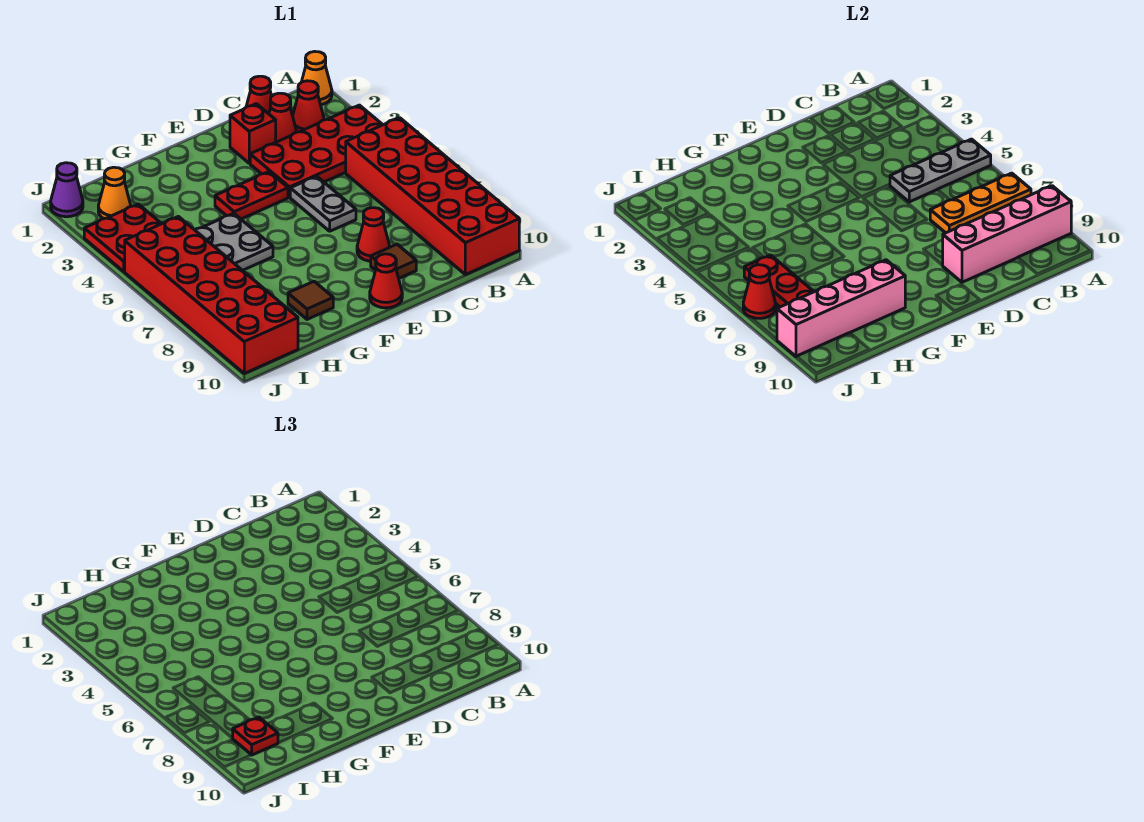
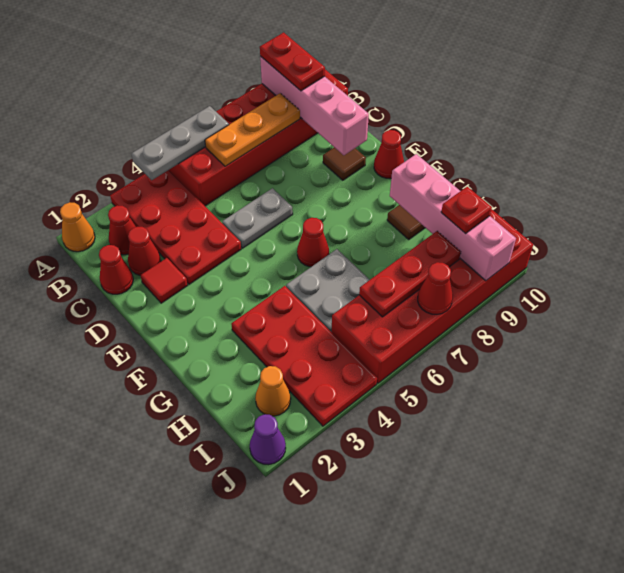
grey 1x3 plate [890,139,991,202] -> grey 1x3 plate turned to [131,106,229,180]
orange 1x3 plate [930,173,1031,233] -> orange 1x3 plate turned to [205,93,300,166]
red 1x1 brick [230,104,276,163] -> red 1x1 tile [140,258,188,303]
red 1x1 cone [357,208,390,261] -> red 1x1 cone moved to [297,218,329,267]
red 1x2 plate [215,172,288,219] -> red 1x2 plate moved to [260,33,325,91]
red 2x2 plate [84,204,161,271] -> red 2x4 plate [231,286,377,426]

